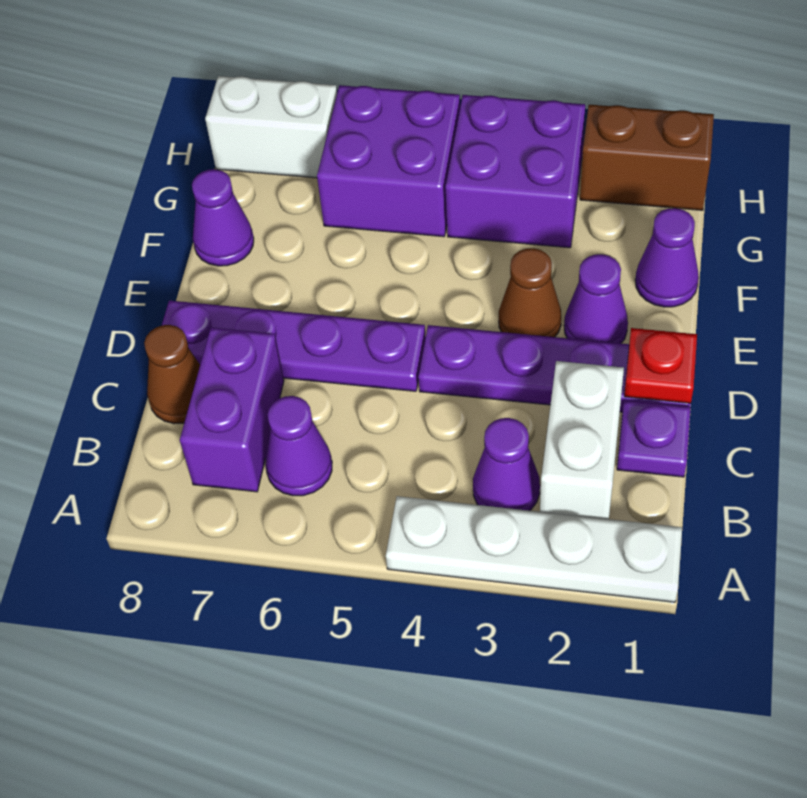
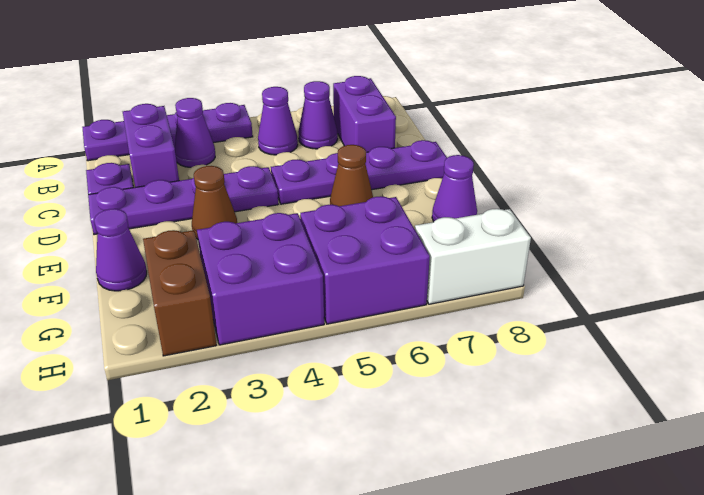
white 1x4 plate [386,496,682,602] -> purple 1x4 plate [82,103,253,161]
white 1x2 brick [540,361,624,519] -> purple 1x2 brick [123,104,179,187]
brown 1x1 cone [144,325,200,424] -> brown 1x1 cone moved to [330,145,373,206]
red 1x1 plate [624,328,697,403] -> none
purple 1x1 cone [564,254,628,343] -> purple 1x1 cone moved to [258,87,298,155]
brown 1x2 brick [580,105,714,210] -> brown 1x2 brick turned to [143,230,216,356]

